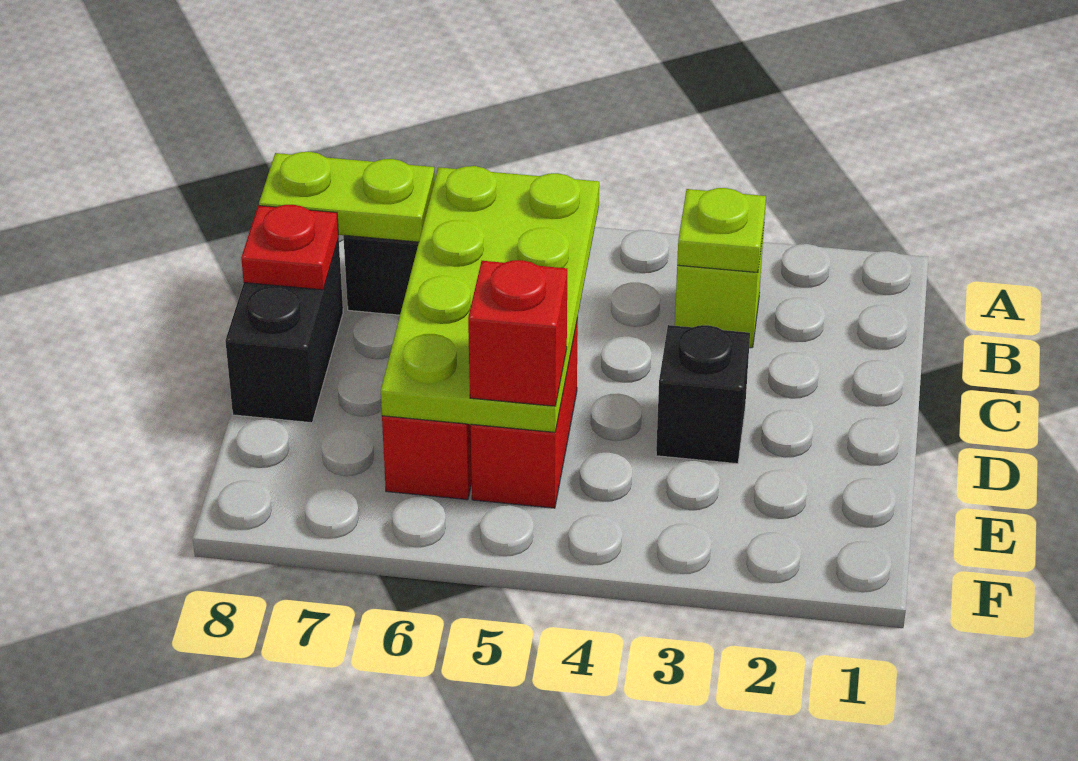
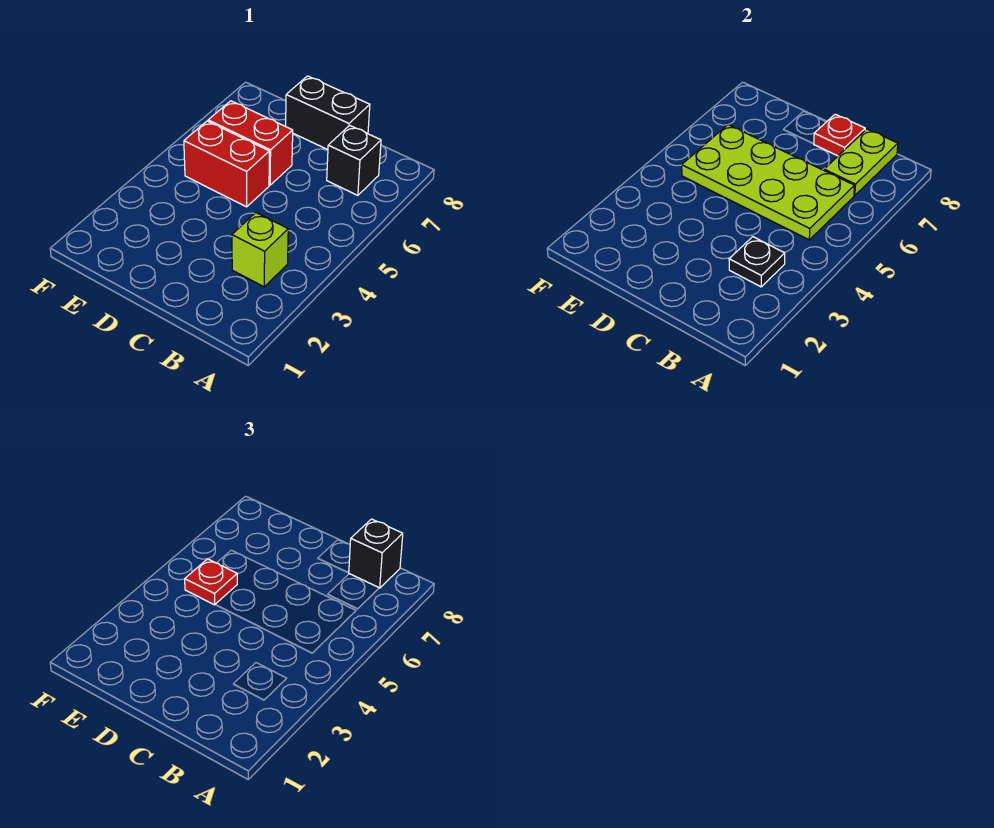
lime 1x1 plate [677,188,766,273] -> black 1x1 plate [729,237,785,287]
black 1x1 brick [656,325,750,464] -> black 1x1 brick moved to [349,519,403,588]
red 1x1 brick [468,260,567,406] -> red 1x1 plate [185,559,237,605]

